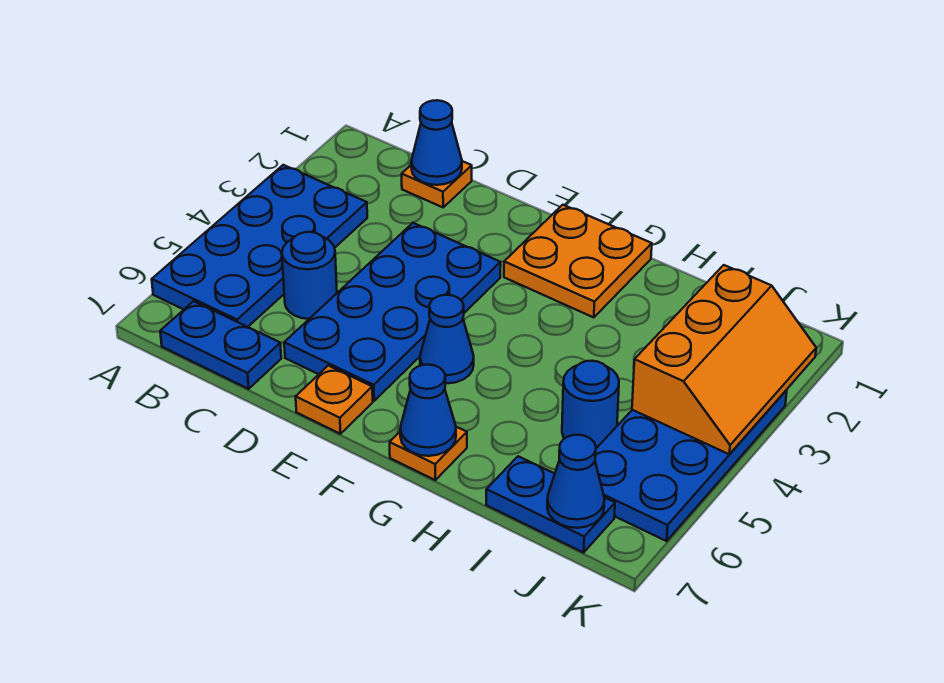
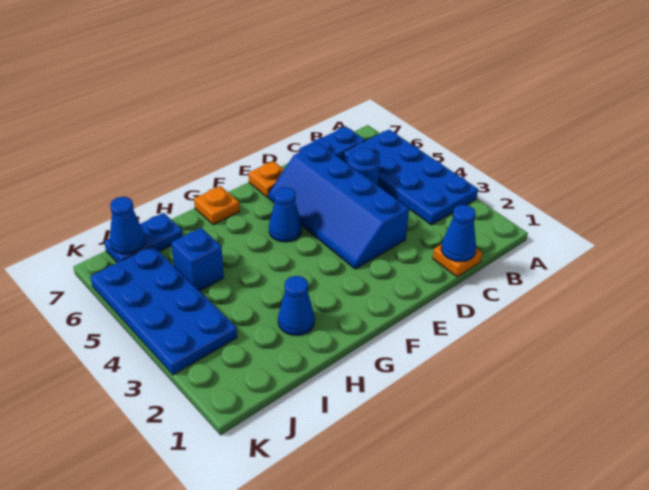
blue 2x4 plate [284,223,501,401] -> blue 2x4 slope [269,143,409,269]
orange 2x2 plate [504,205,652,318] -> none
blue 1x1 cone [400,365,456,456] -> blue 1x1 cone moved to [278,276,315,336]
blue 1x1 round brick [562,361,619,448] -> blue 1x1 brick [172,228,224,291]
orange 2x3 slope [632,265,816,454] -> none

